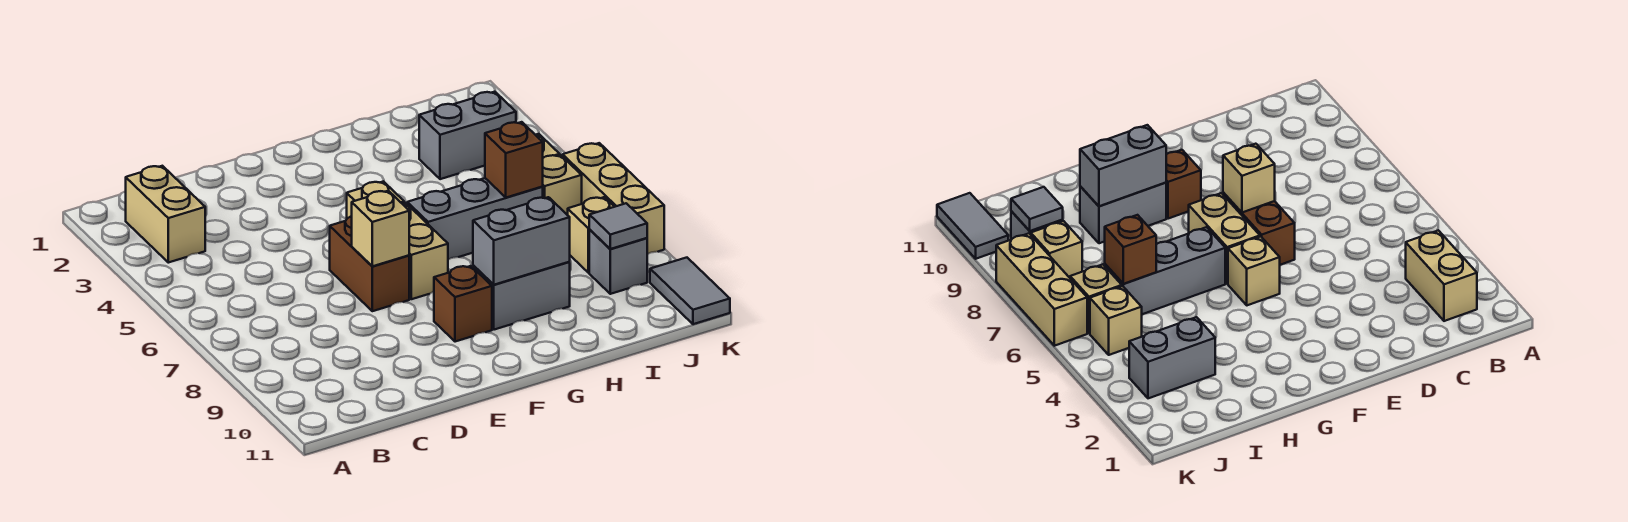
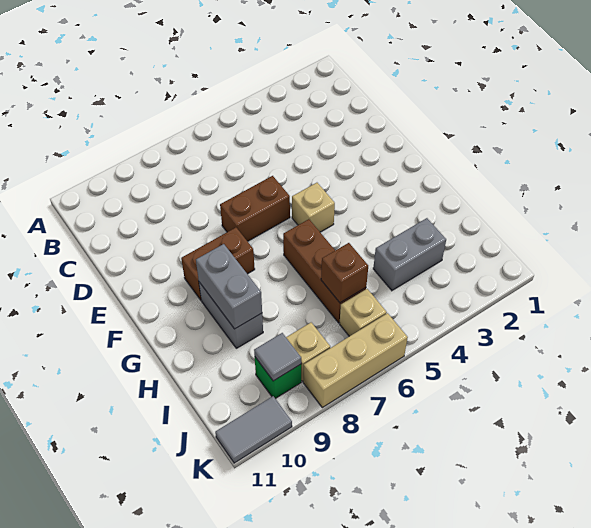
tan 1x2 brick [126,166,205,263] -> none
tan 1x1 brick [352,191,409,266] -> none
tan 1x2 brick [402,203,448,299] -> none
brown 1x1 brick [434,266,492,342] -> brown 1x2 brick [181,228,255,300]
grey 1x3 brick [407,178,543,260] -> brown 1x3 brick [283,219,366,323]
grey 1x2 brick [419,92,516,179] -> grey 1x2 brick turned to [373,218,446,291]
tan 1x1 brick [1090,286,1142,355] -> none
grey 1x1 brick [589,230,647,294] -> green 1x1 brick [255,357,301,399]

